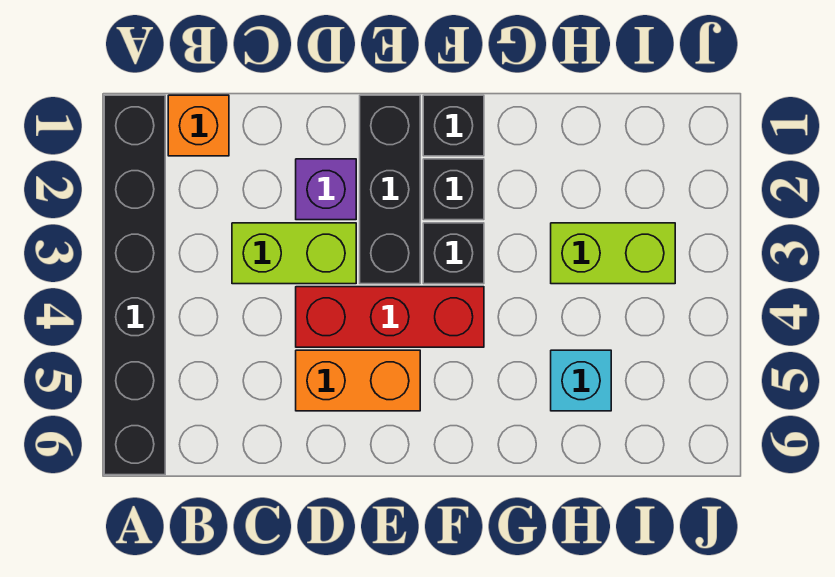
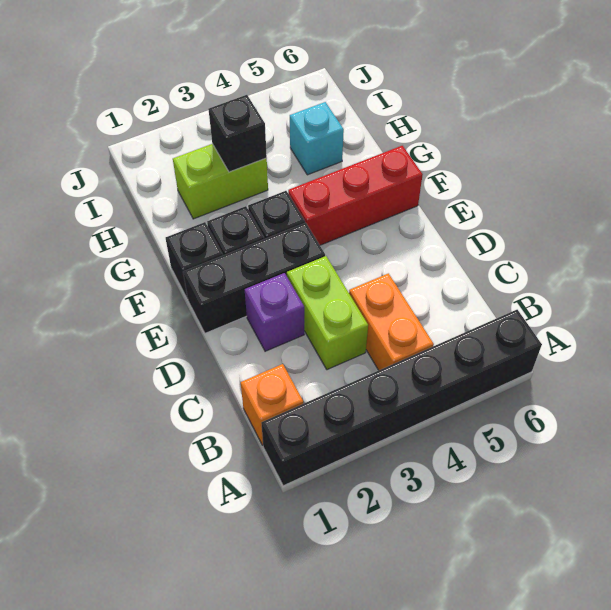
red 1x3 brick [296,287,484,347] -> red 1x3 brick turned to [288,146,423,245]
orange 1x2 brick [296,350,420,411] -> orange 1x2 brick moved to [349,273,434,370]
lime 1x2 brick [551,223,675,284] -> lime 1x2 brick turned to [173,144,268,219]
none -> black 1x1 brick [208,95,267,172]

